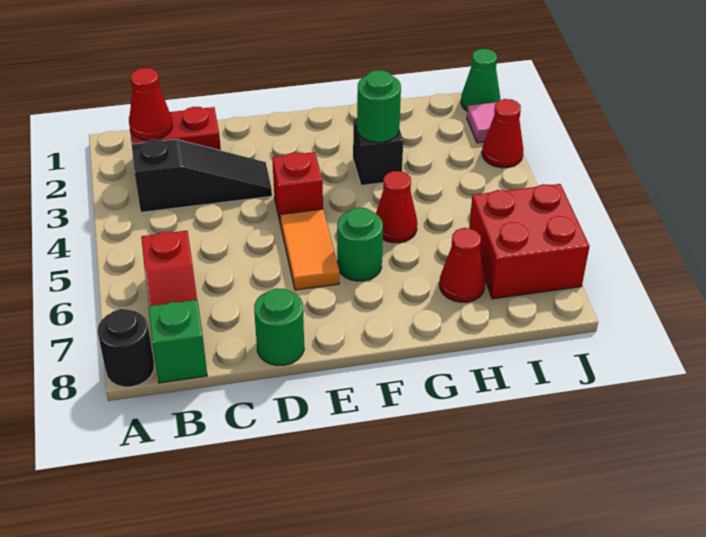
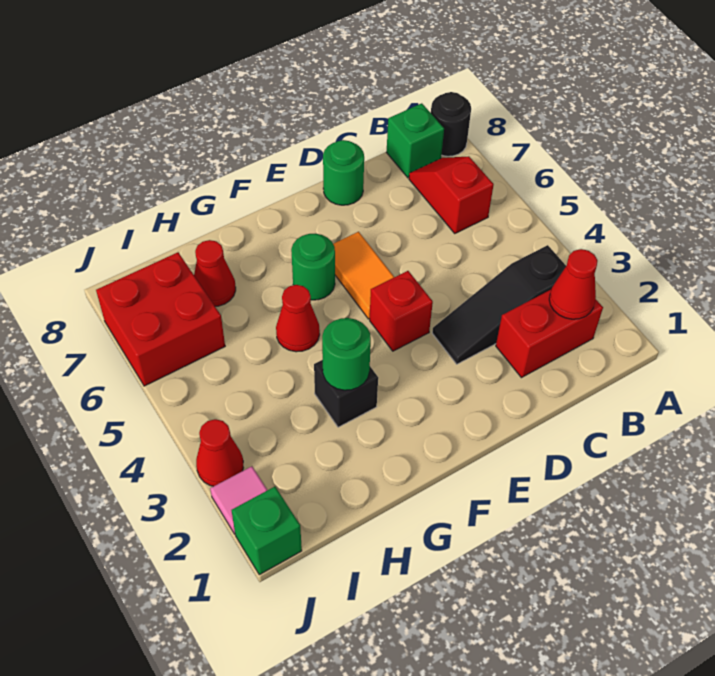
green 1x1 cone [461,49,500,111] -> green 1x1 brick [232,487,302,575]

